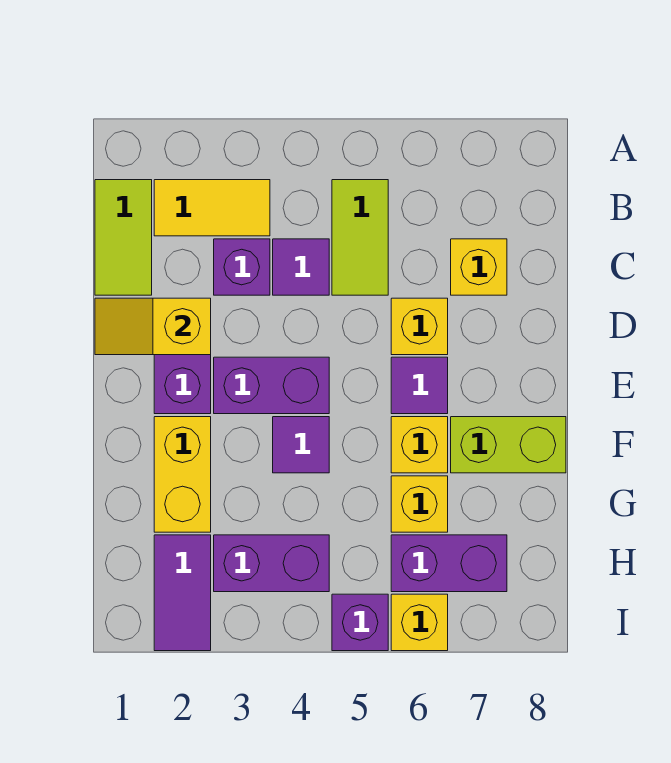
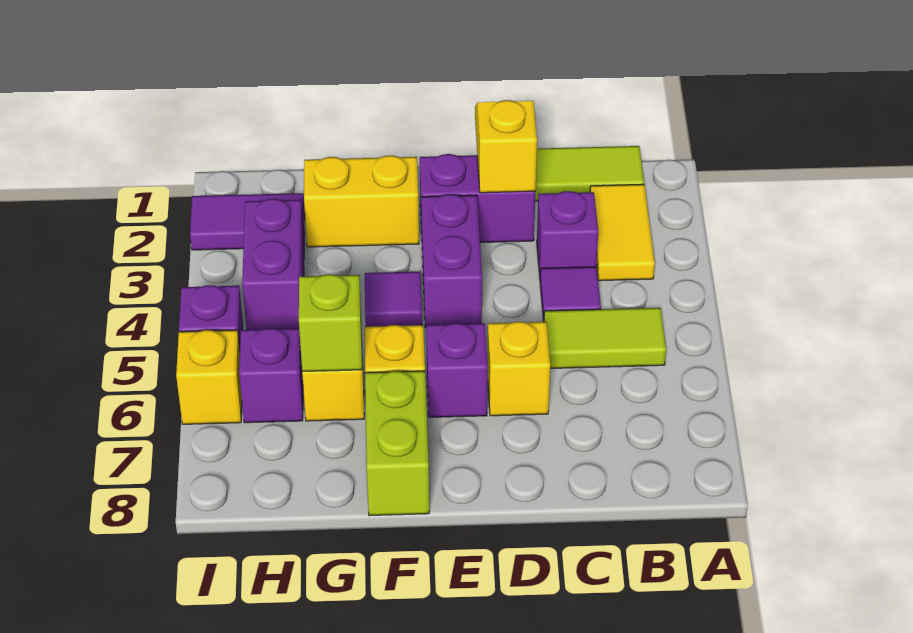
yellow 1x1 brick [451,239,507,295] -> none
purple 1x1 tile [391,357,448,414] -> purple 1x1 brick [426,323,488,417]
none -> lime 1x1 brick [299,274,362,372]
purple 1x2 brick [391,535,507,592] -> purple 1x1 brick [239,328,303,423]

